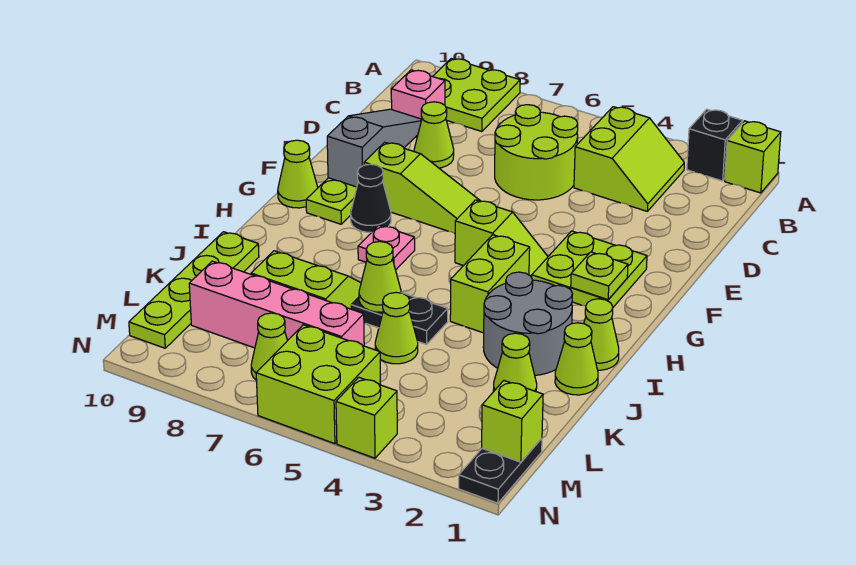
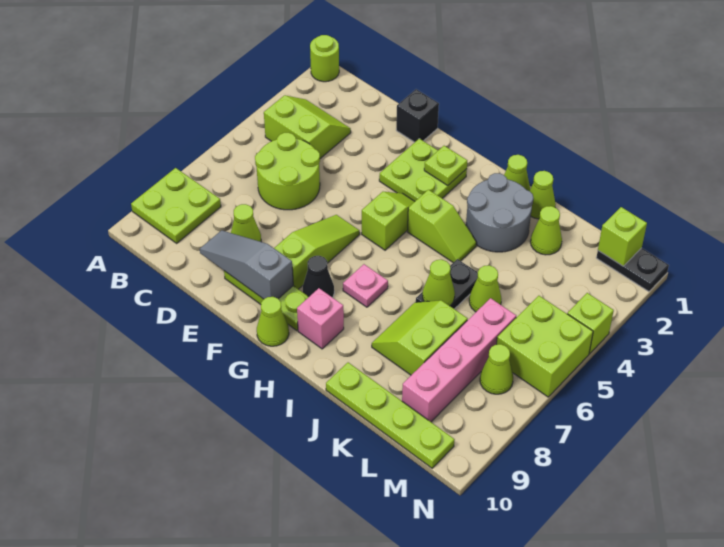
lime 1x1 brick [725,121,781,193] -> lime 1x1 round brick [310,35,339,82]
black 1x1 brick [687,109,743,181] -> black 1x1 brick moved to [396,89,439,142]
pink 1x1 brick [391,70,445,137] -> pink 1x1 brick moved to [297,288,344,349]
lime 1x2 brick [450,235,530,333] -> lime 1x2 slope [407,190,477,263]

